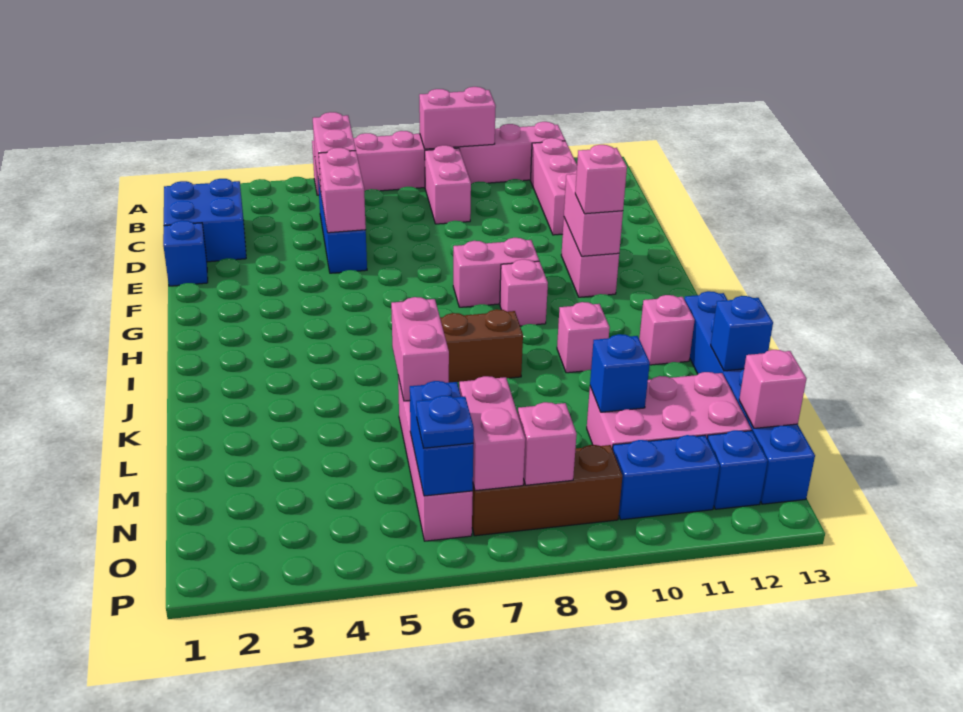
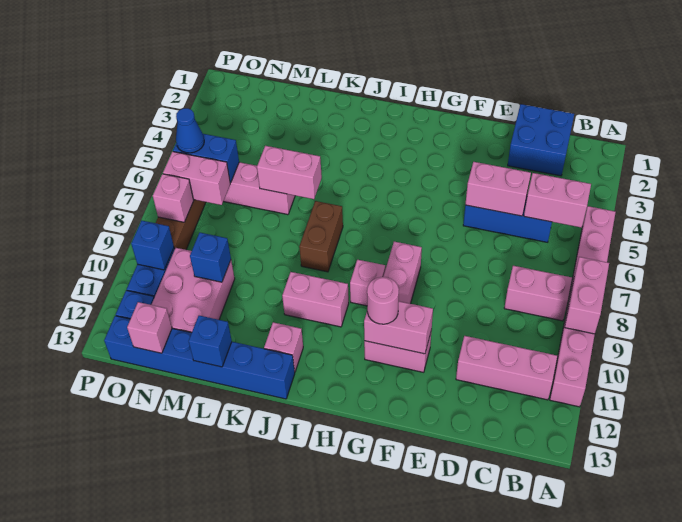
blue 1x1 brick [163,220,208,286] -> blue 1x1 brick moved to [131,221,174,270]
pink 1x1 brick [575,145,627,214] -> pink 1x1 round brick [367,277,399,324]
pink 1x1 brick [557,302,610,373] -> pink 1x2 brick [282,272,349,327]
blue 1x1 plate [416,396,474,448] -> blue 1x1 cone [176,108,204,153]

